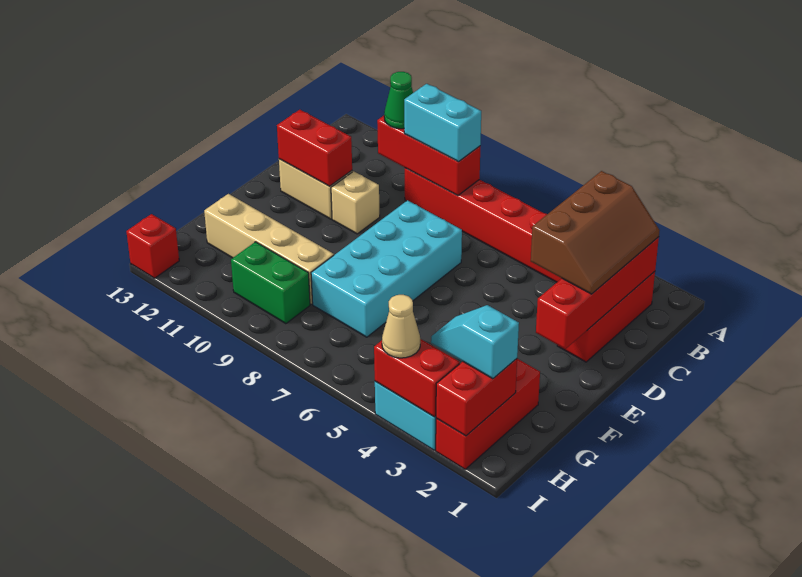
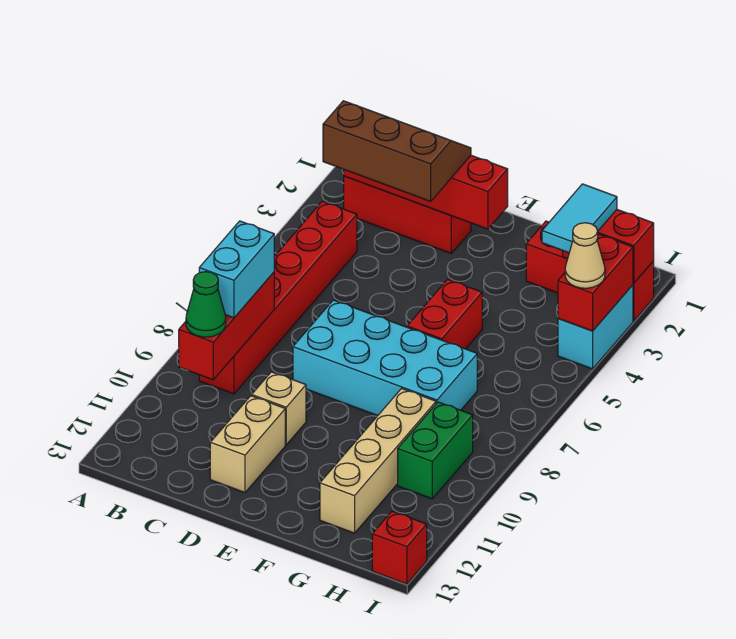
red 1x2 brick [277,110,352,186] -> red 1x2 brick moved to [407,279,482,349]
cyan 1x2 slope [431,305,519,379] -> cyan 1x2 tile [542,184,617,253]

